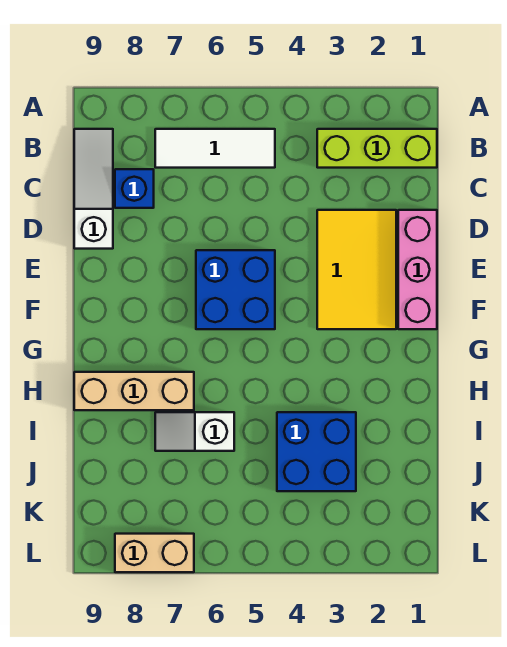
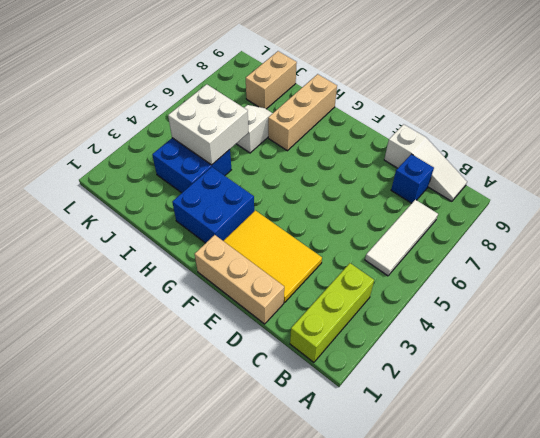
pink 1x3 brick [398,210,437,329] -> tan 1x3 brick [195,235,284,324]
blue 2x2 brick [196,250,275,329] -> blue 2x2 brick moved to [172,167,254,243]
none -> white 2x2 brick [168,84,248,165]
tan 1x2 brick [115,534,194,572] -> tan 1x2 brick moved to [246,51,297,109]

